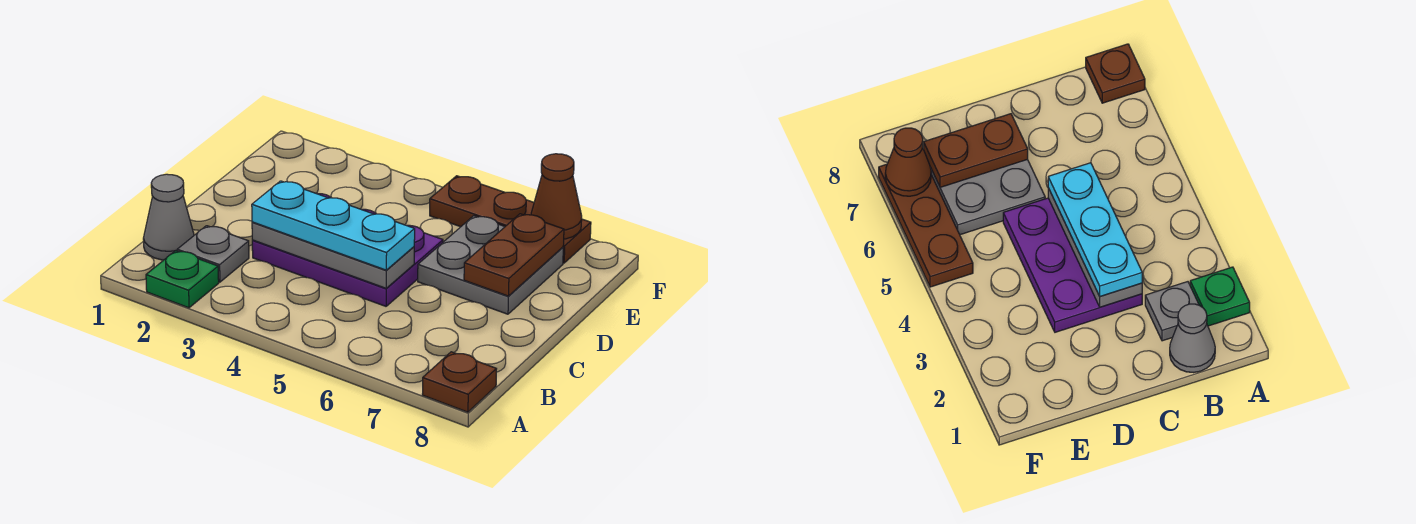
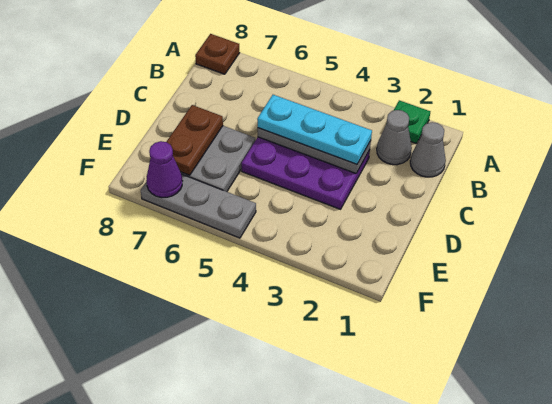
grey 1x1 plate [177,226,249,282] -> grey 1x1 cone [377,110,412,165]
brown 1x3 plate [430,176,591,263] -> grey 1x3 plate [141,174,256,238]
brown 1x1 cone [531,154,582,239] -> purple 1x1 cone [146,141,182,198]

